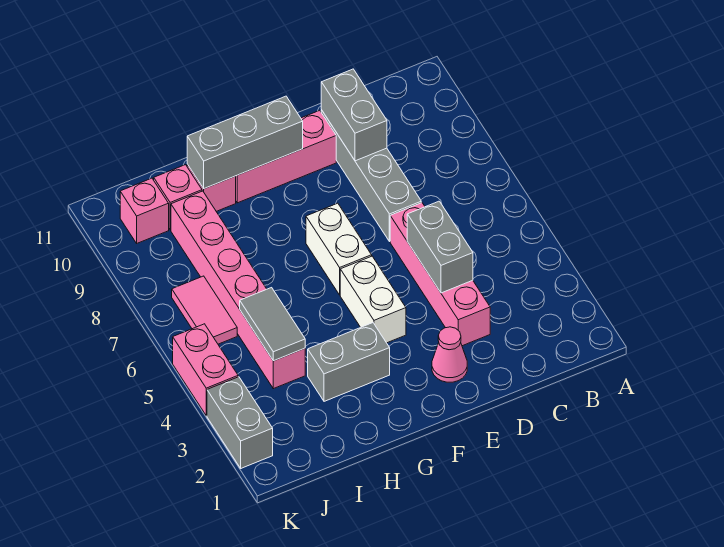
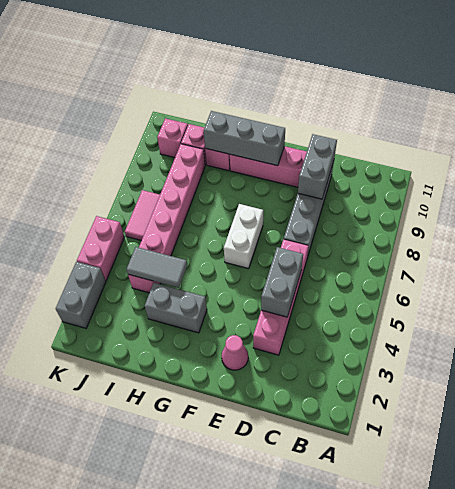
white 1x2 brick [340,256,406,343] -> none
grey 1x2 tile [240,288,305,361] -> grey 1x2 tile turned to [126,247,187,288]

